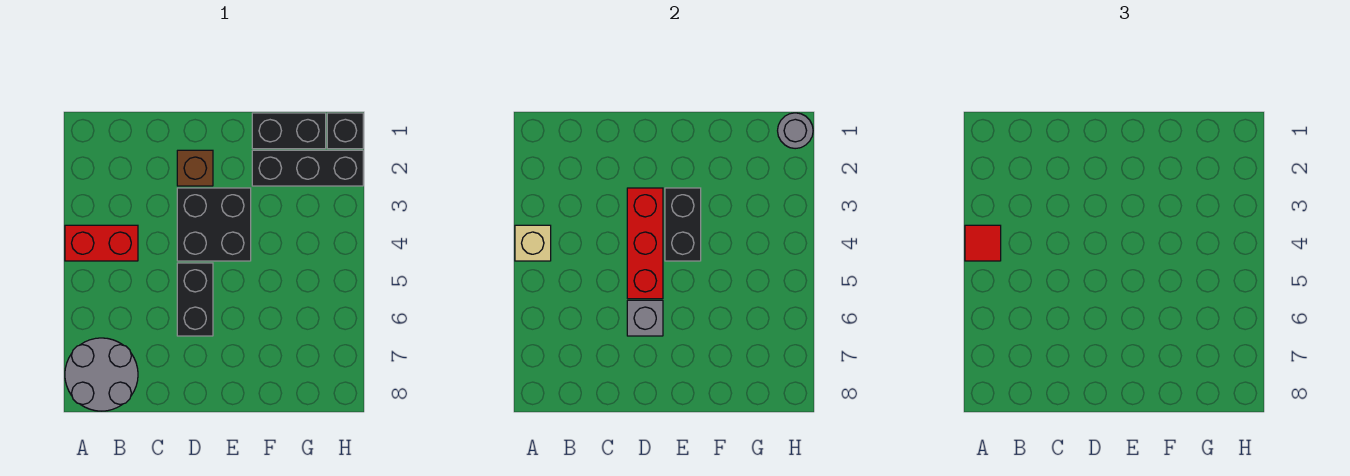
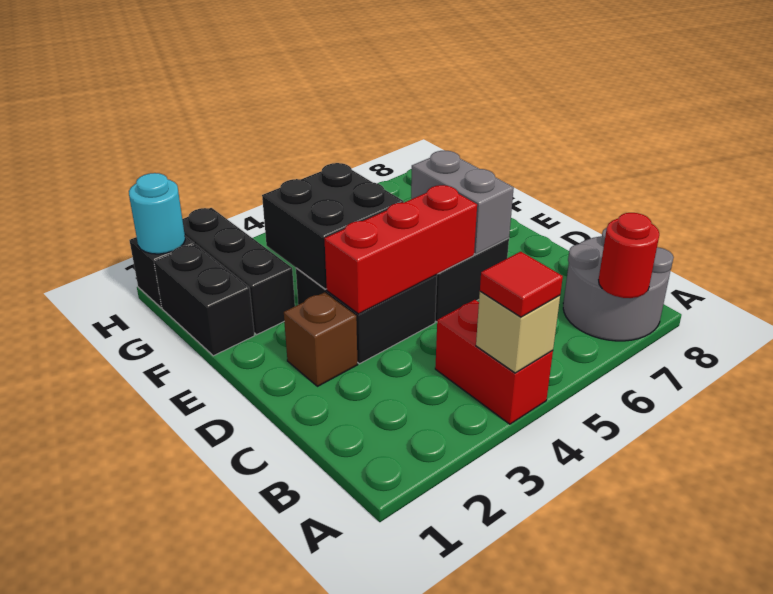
none -> red 1x1 round brick [599,213,659,298]
grey 1x1 brick [627,300,663,336] -> grey 1x2 brick [411,150,514,254]
black 1x2 brick [665,188,701,261] -> black 2x2 brick [262,163,404,289]
grey 1x1 round brick [778,113,813,149] -> cyan 1x1 round brick [129,173,185,254]

